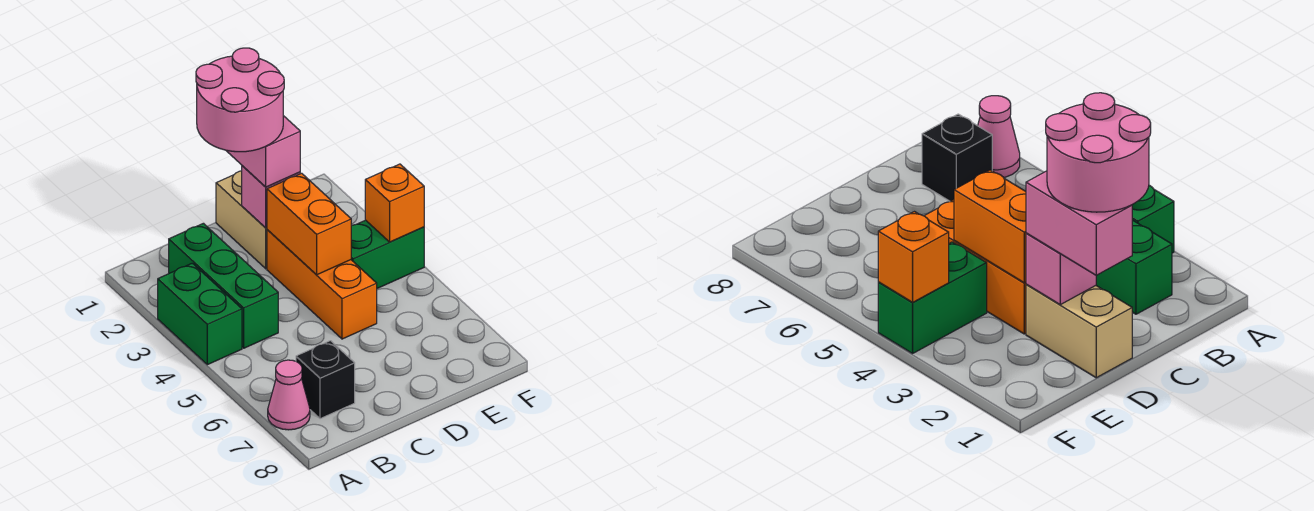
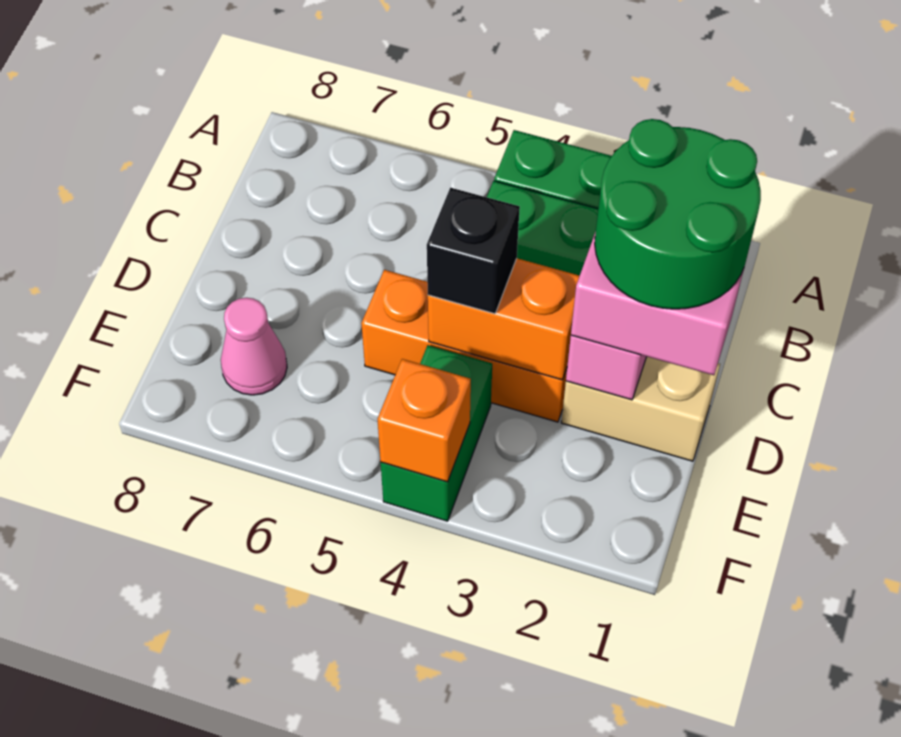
pink 1x1 cone [268,360,310,430] -> pink 1x1 cone moved to [221,298,287,395]
black 1x1 brick [296,341,355,419] -> black 1x1 brick moved to [427,188,520,314]
pink 2x2 round brick [196,48,284,152] -> green 2x2 round brick [595,119,761,309]

